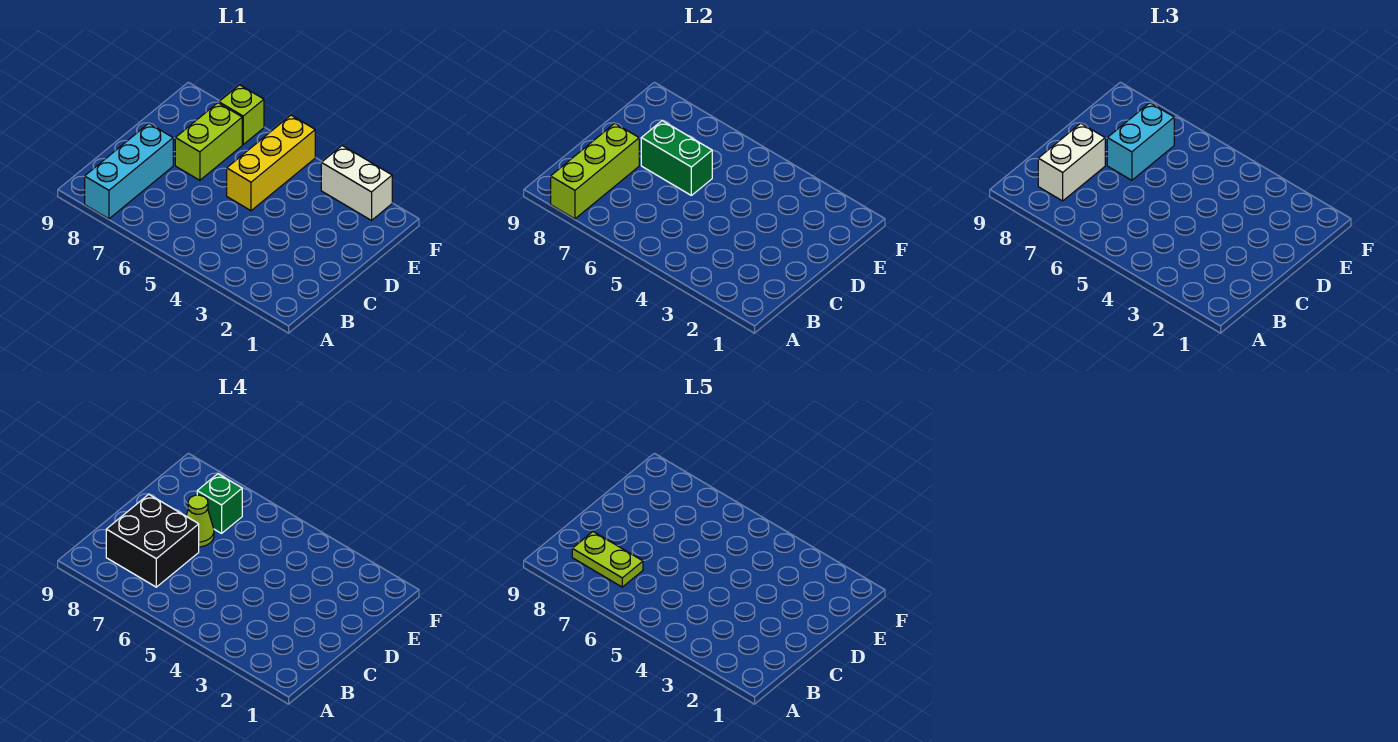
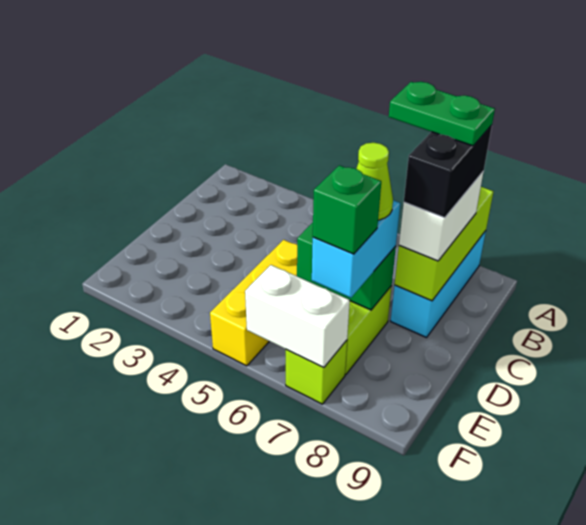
black 2x2 brick [106,494,199,587] -> black 1x2 brick [404,125,492,218]
lime 1x2 plate [572,532,643,587] -> green 1x2 plate [389,82,495,146]
white 1x2 brick [321,146,392,220] -> white 1x2 brick moved to [245,265,350,367]

